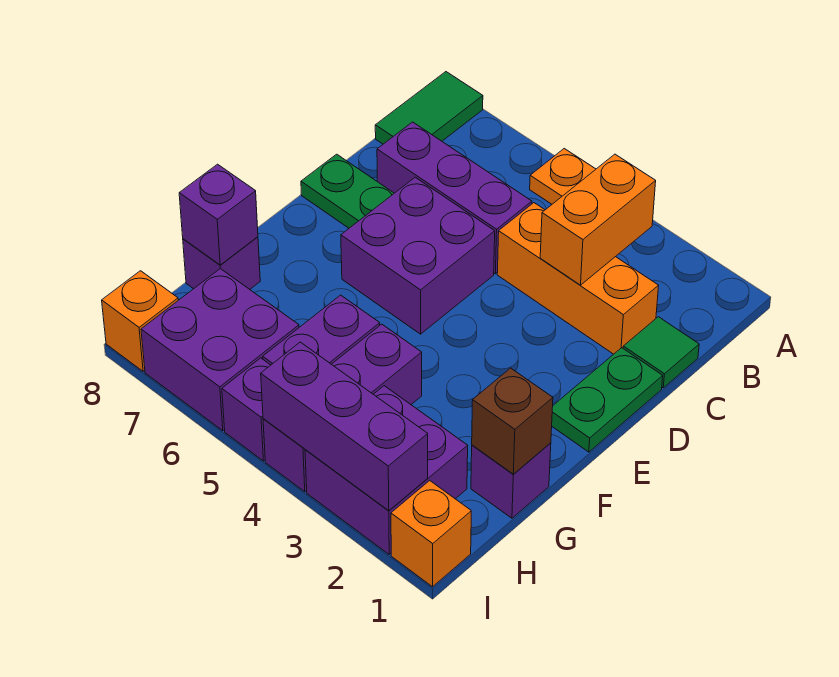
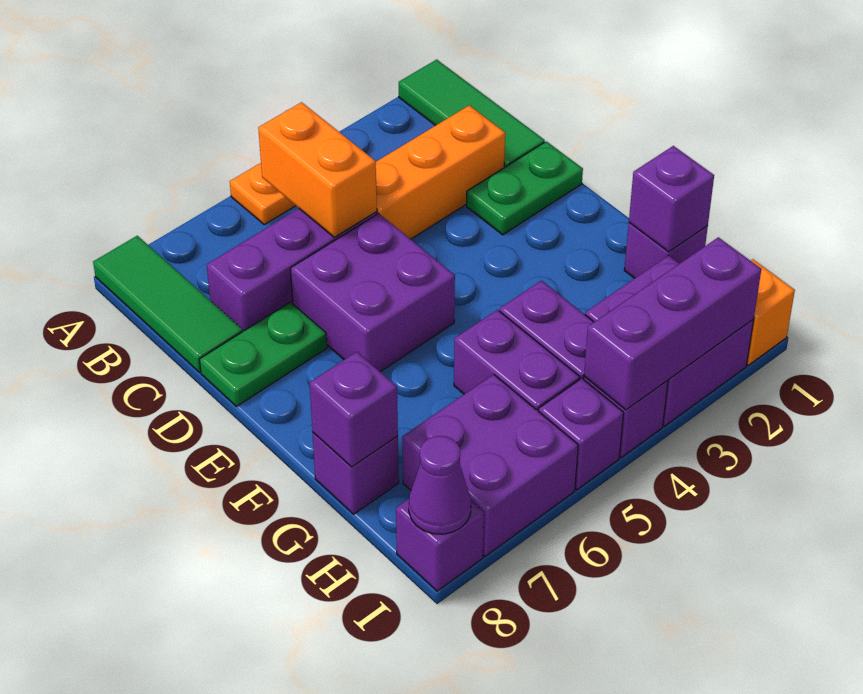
green 1x2 tile [375,72,483,144] -> green 1x3 tile [93,236,243,372]
orange 1x2 brick [540,154,656,285] -> orange 1x2 brick moved to [258,102,377,237]
green 1x1 tile [623,317,699,388] -> green 1x3 tile [399,60,545,167]
green 1x2 plate [552,348,663,452] -> green 1x2 plate turned to [467,141,583,235]
brown 1x1 brick [472,368,553,474] -> purple 1x1 brick [629,146,714,252]
orange 1x1 brick [102,271,178,371] -> purple 1x1 brick [396,499,484,591]
none -> purple 1x1 cone [409,436,471,534]

